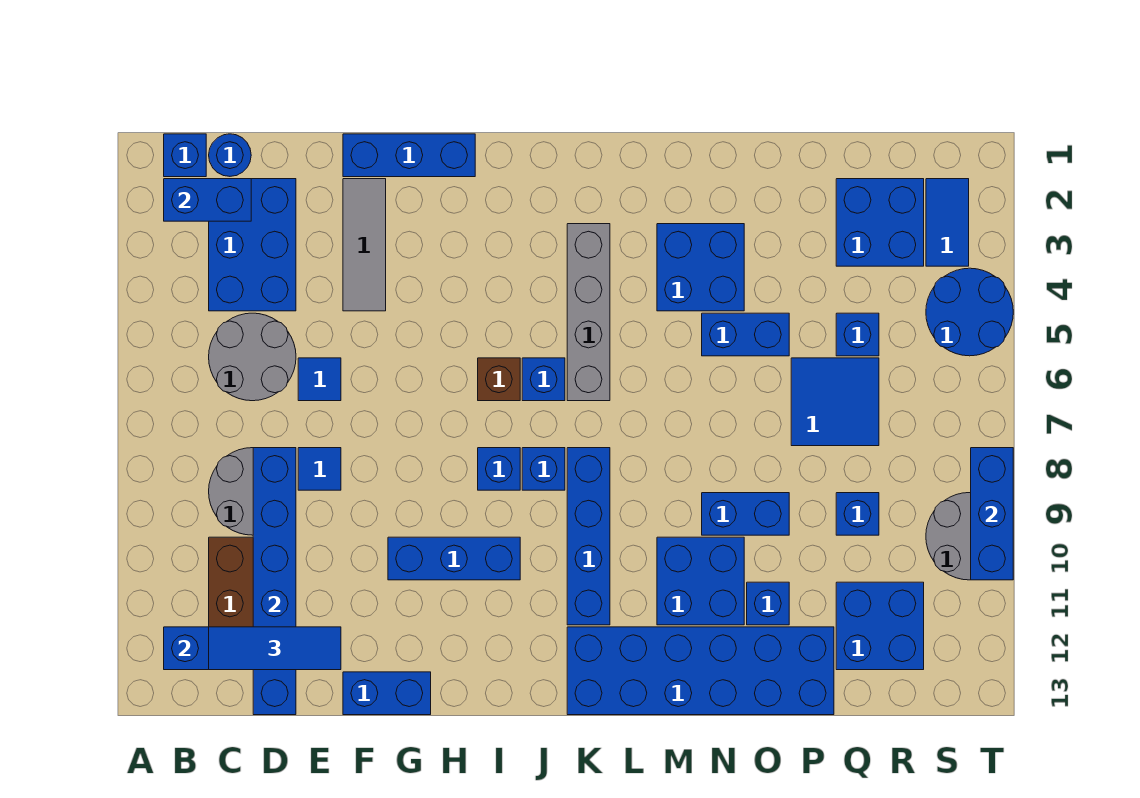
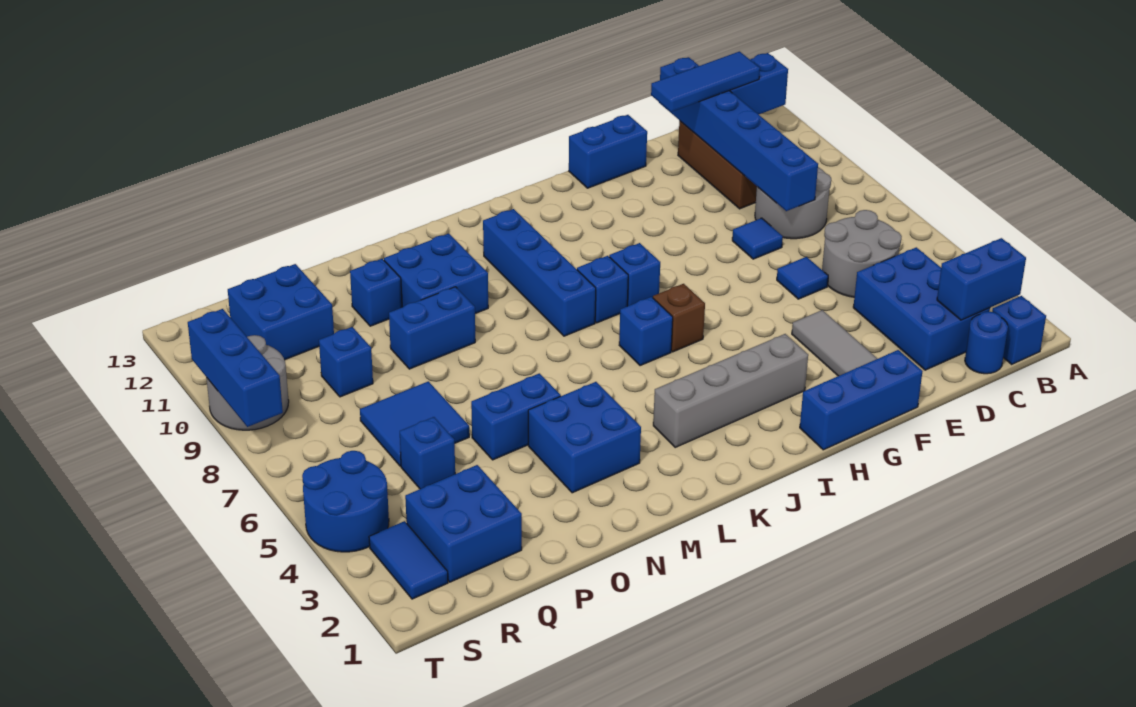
blue 1x3 brick [388,537,520,580] -> none
grey 1x4 brick [567,224,610,401] -> grey 1x4 brick turned to [653,334,808,447]
blue 2x6 brick [567,627,834,715] -> none

